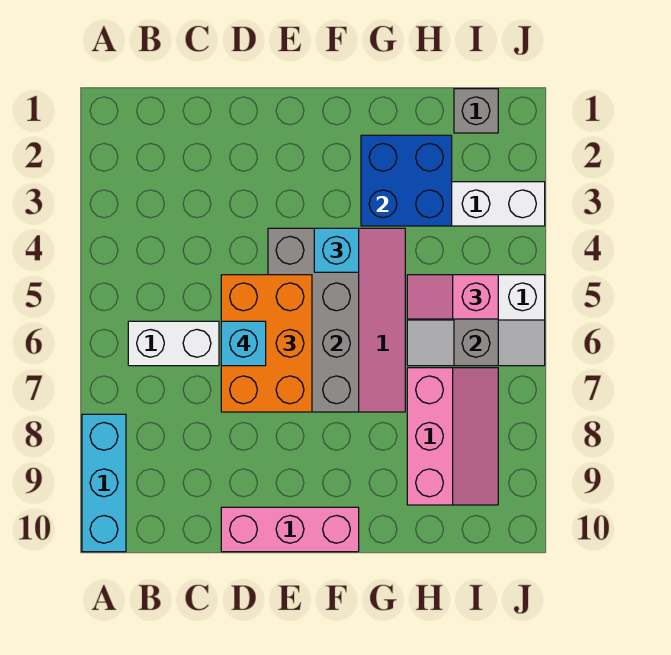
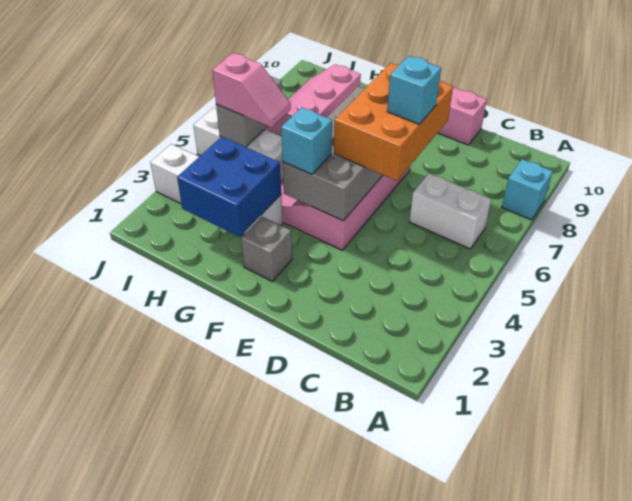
cyan 1x3 brick [82,414,126,552] -> cyan 1x1 brick [502,159,553,220]
grey 1x1 brick [454,89,498,133] -> grey 1x1 brick moved to [241,217,292,281]

